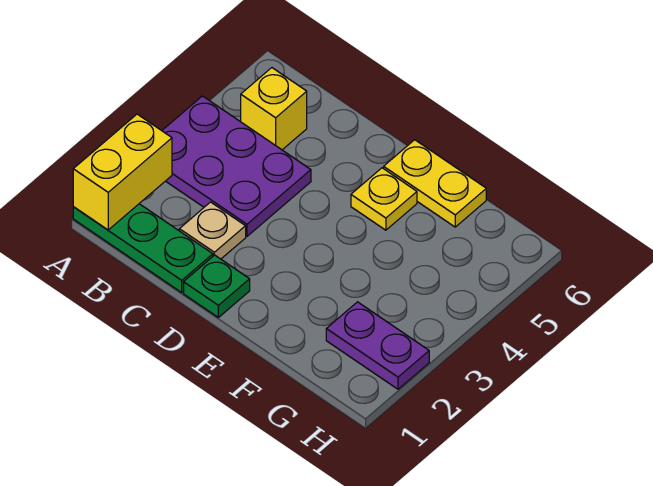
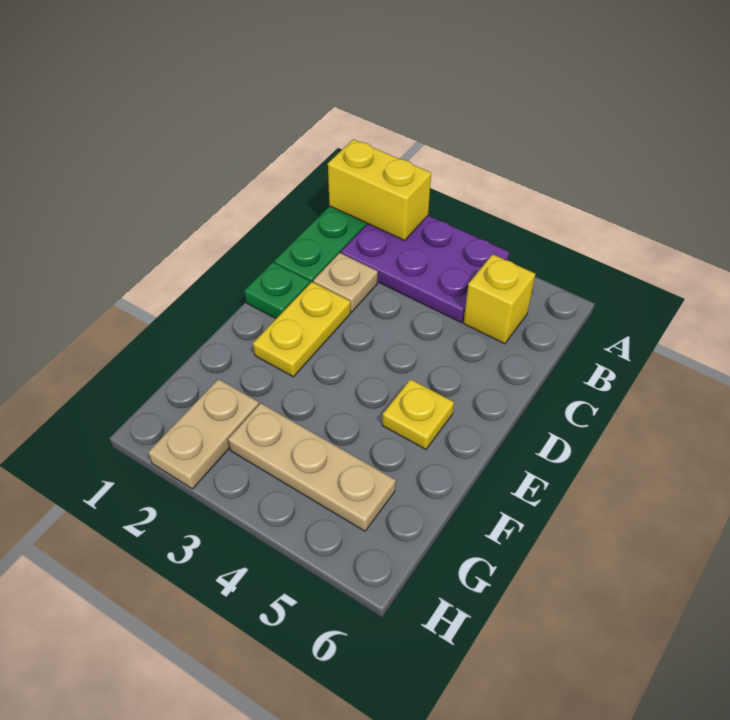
purple 2x3 plate [162,96,311,236] -> purple 2x3 plate turned to [341,216,509,322]
yellow 1x2 plate [384,140,486,227] -> yellow 1x2 plate moved to [253,282,350,377]
purple 1x2 plate [326,302,429,389] -> tan 1x2 plate [148,379,259,489]
none -> tan 1x3 plate [228,403,396,531]

